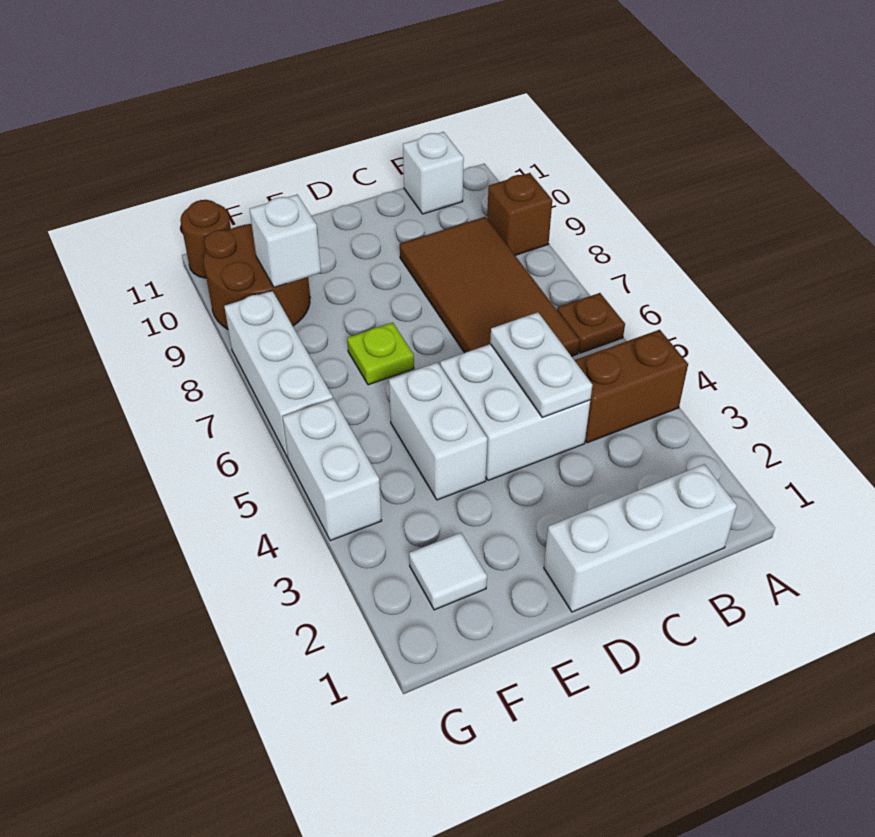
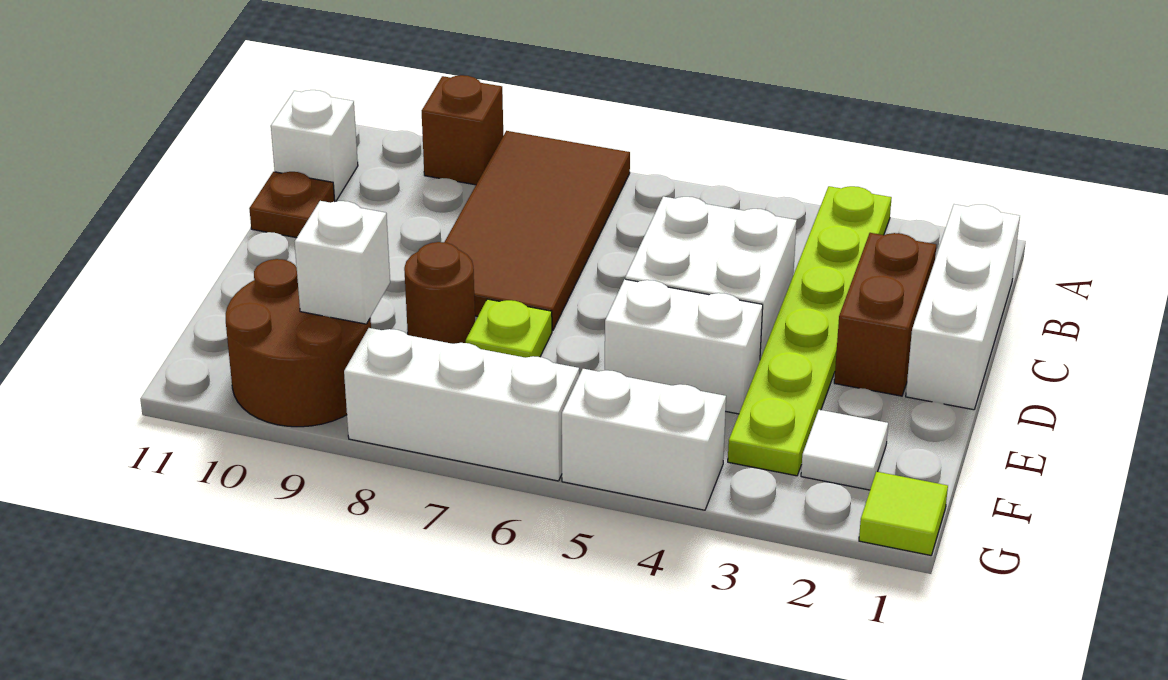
none -> lime 1x6 plate [728,186,892,476]
brown 1x2 brick [574,330,688,443] -> brown 1x2 brick moved to [834,233,936,396]
brown 1x1 plate [557,293,625,353] -> brown 1x1 plate moved to [249,172,335,238]
brown 2x4 tile [400,217,580,356] -> brown 2x4 tile turned to [445,131,630,331]
white 1x2 plate [490,312,592,418] -> none
none -> lime 1x1 tile [859,472,948,555]
brown 1x1 round brick [180,200,231,278] -> brown 1x1 round brick moved to [404,242,475,344]

